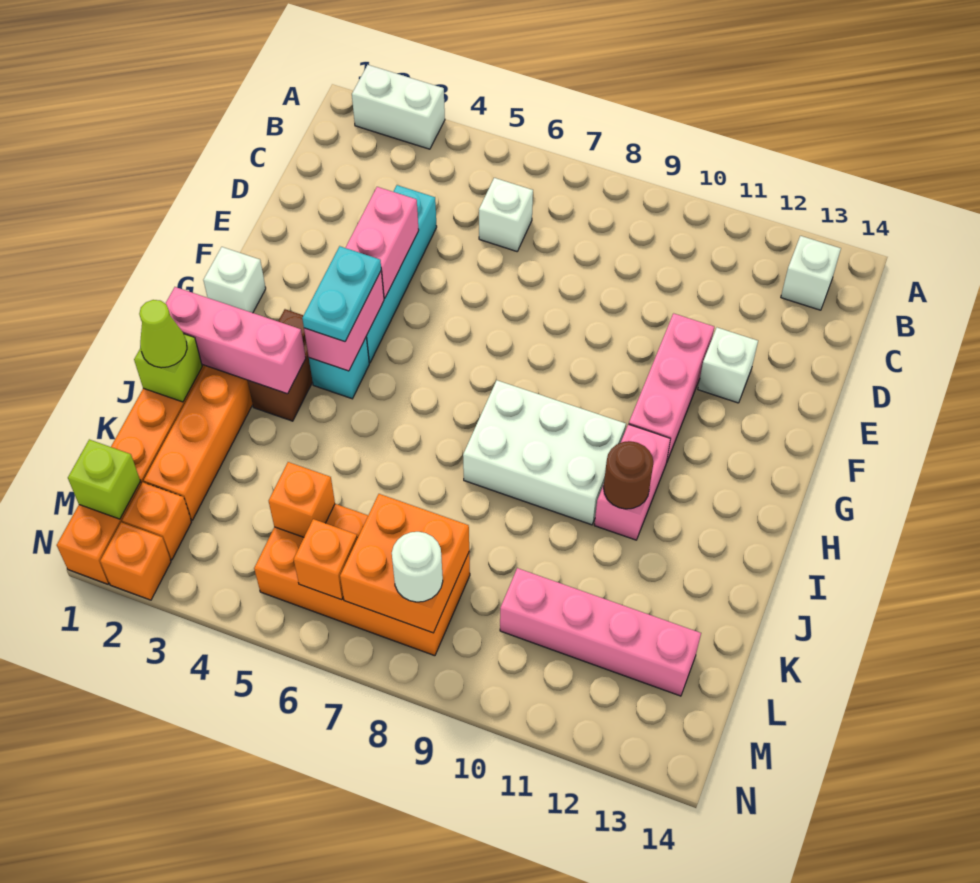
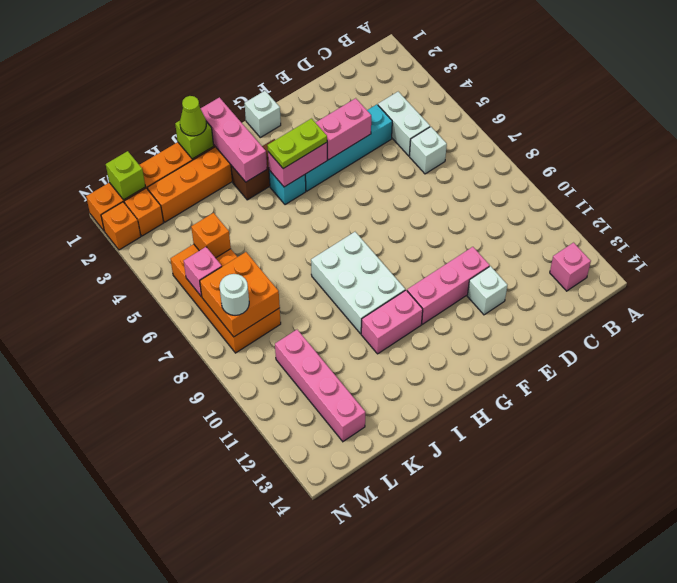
white 1x2 brick [352,65,445,149] -> white 1x2 brick moved to [378,92,430,156]
white 1x1 brick [781,236,841,310] -> pink 1x1 brick [550,243,591,291]
cyan 1x2 plate [302,246,381,342] -> lime 1x2 plate [267,119,327,169]
brown 1x1 round brick [604,441,653,509] -> none
orange 1x1 brick [294,519,357,600] -> pink 1x1 brick [184,247,222,296]

